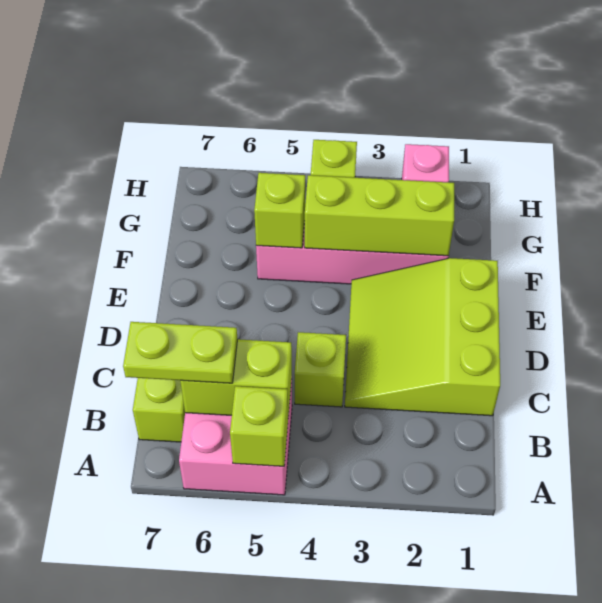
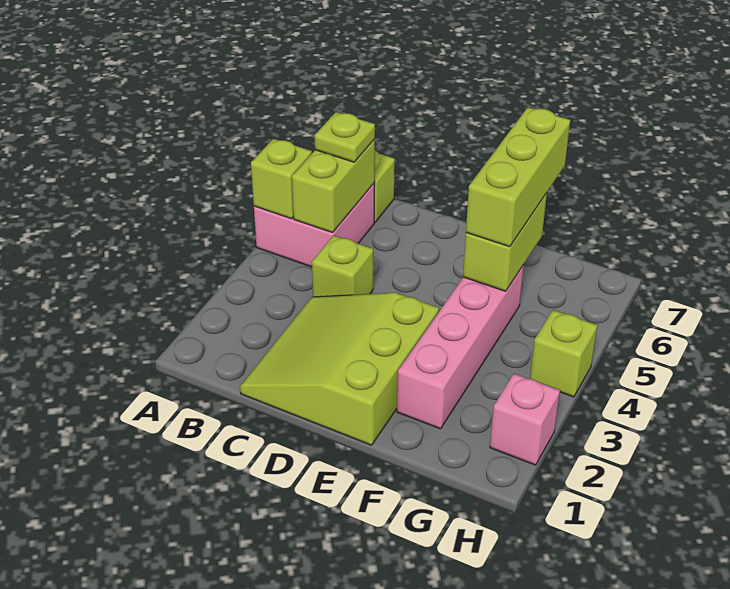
lime 1x2 plate [123,322,237,383] -> lime 1x1 plate [315,112,375,162]
lime 3x3 slope [345,258,500,416] -> lime 3x3 slope turned to [240,293,439,445]
lime 1x3 brick [305,175,454,256] -> lime 1x3 brick moved to [466,108,570,247]
lime 1x1 brick [254,173,305,248] -> lime 1x2 brick [463,193,547,291]

